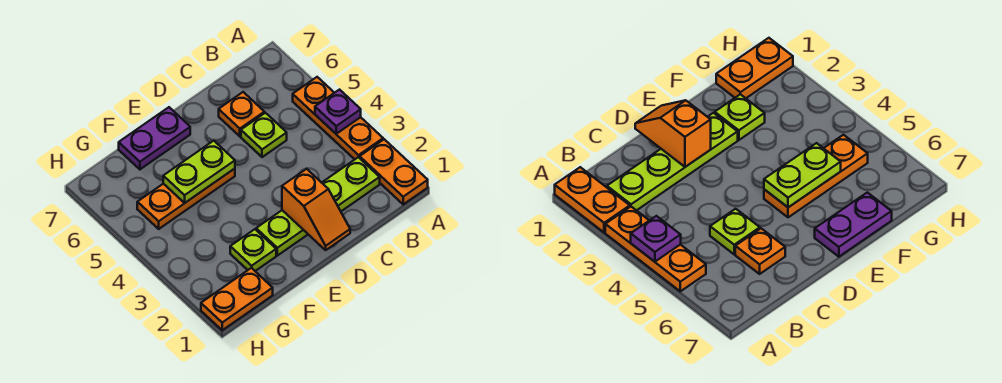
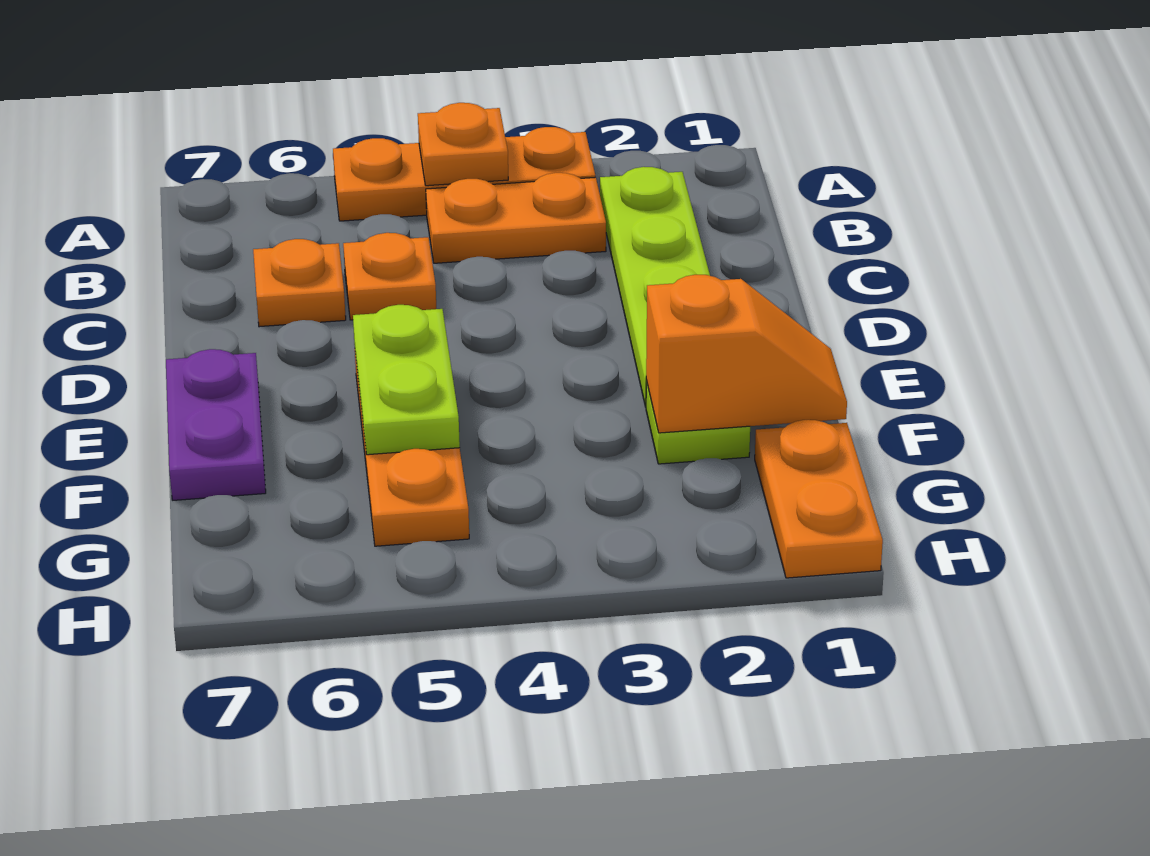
orange 1x2 plate [360,139,428,204] -> orange 1x2 plate moved to [426,173,606,263]
purple 1x1 plate [315,90,361,134] -> orange 1x1 plate [418,103,508,186]
lime 1x1 plate [241,113,287,157] -> orange 1x1 plate [343,233,436,320]
orange 1x2 slope [282,169,350,250] -> orange 1x2 slope moved to [646,275,847,433]

